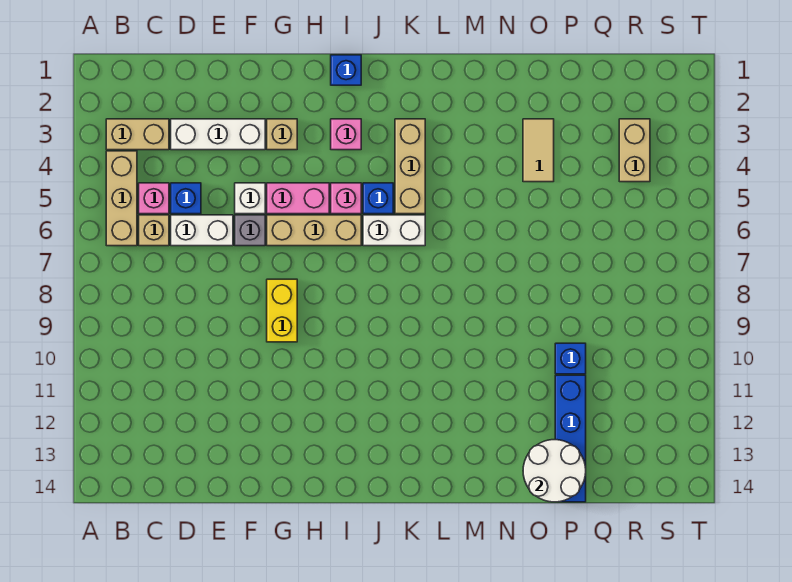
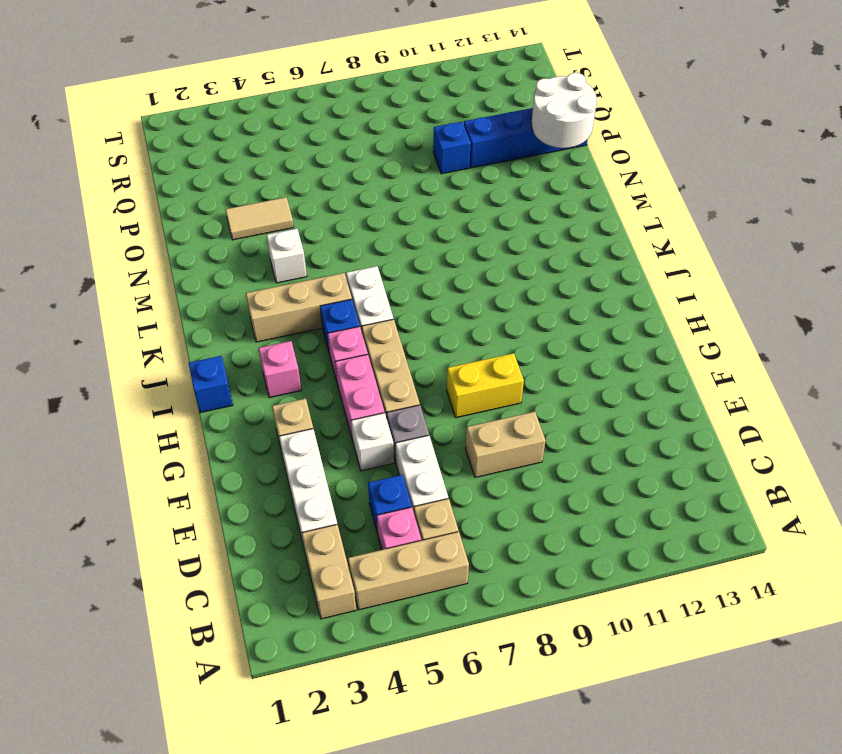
none -> white 1x1 brick [267,229,307,283]
tan 1x2 brick [619,119,650,182] -> tan 1x2 brick moved to [465,412,546,477]

